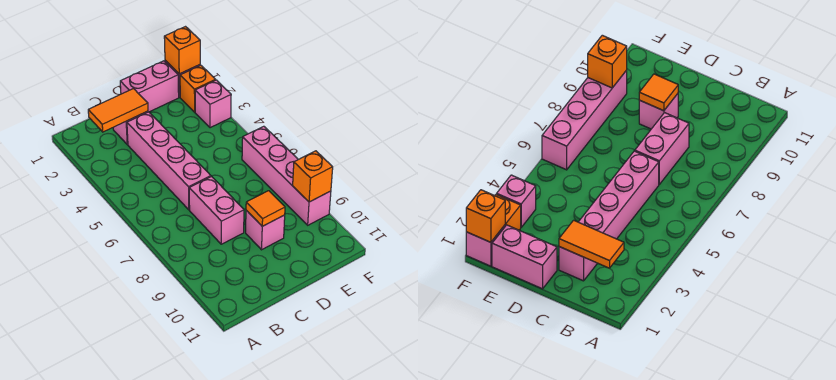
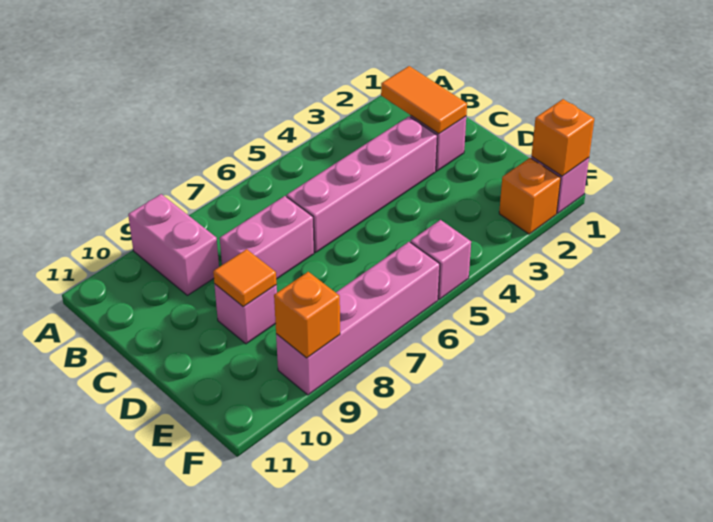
pink 1x2 brick [120,61,179,112] -> pink 1x2 brick moved to [128,194,219,295]
pink 1x1 brick [195,80,231,128] -> pink 1x1 brick moved to [410,220,471,299]

